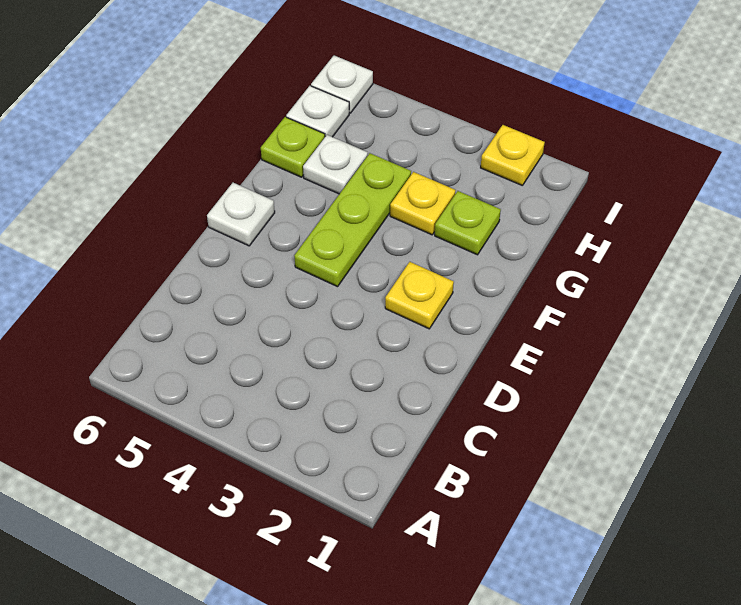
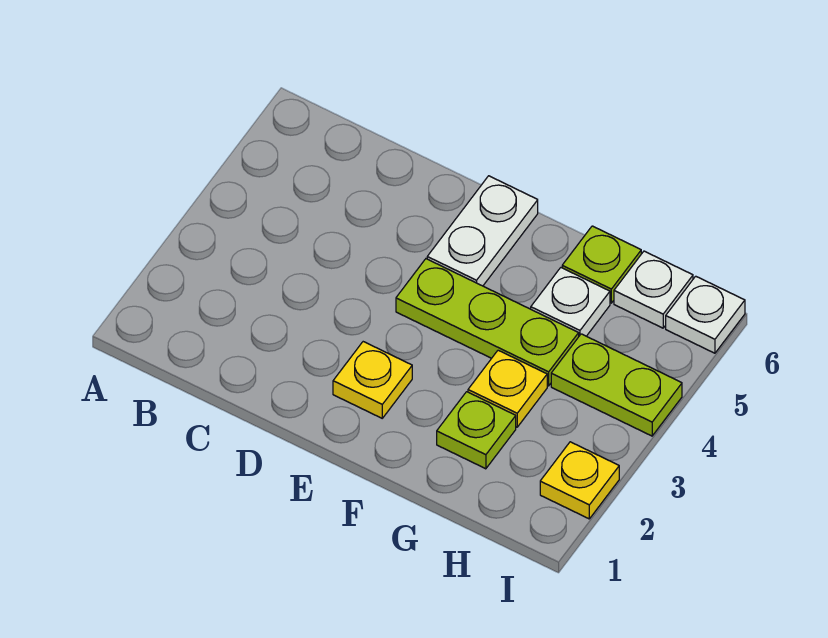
white 1x1 plate [207,183,275,246] -> white 1x2 plate [427,176,538,286]
none -> lime 1x2 plate [551,334,682,436]

